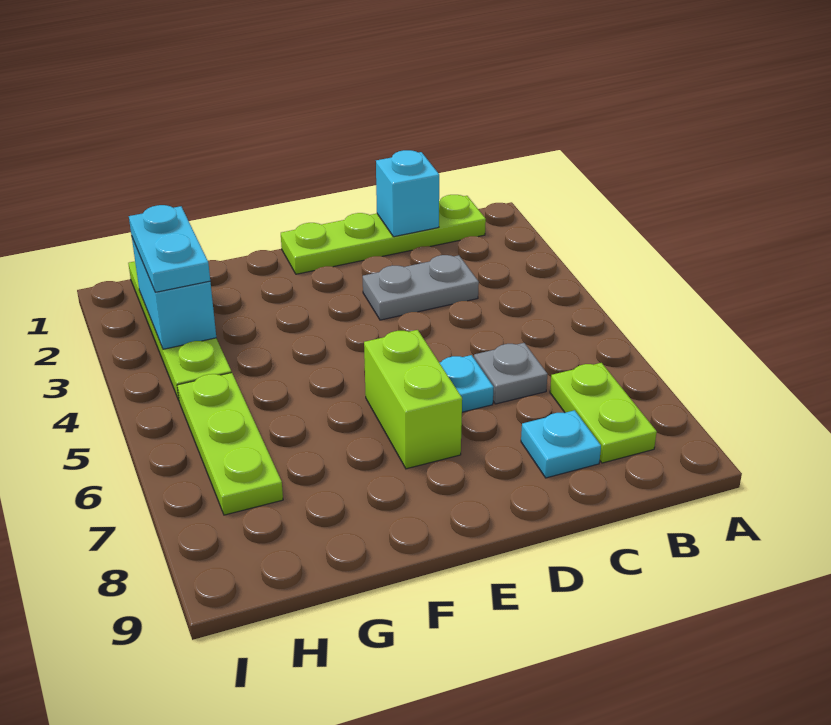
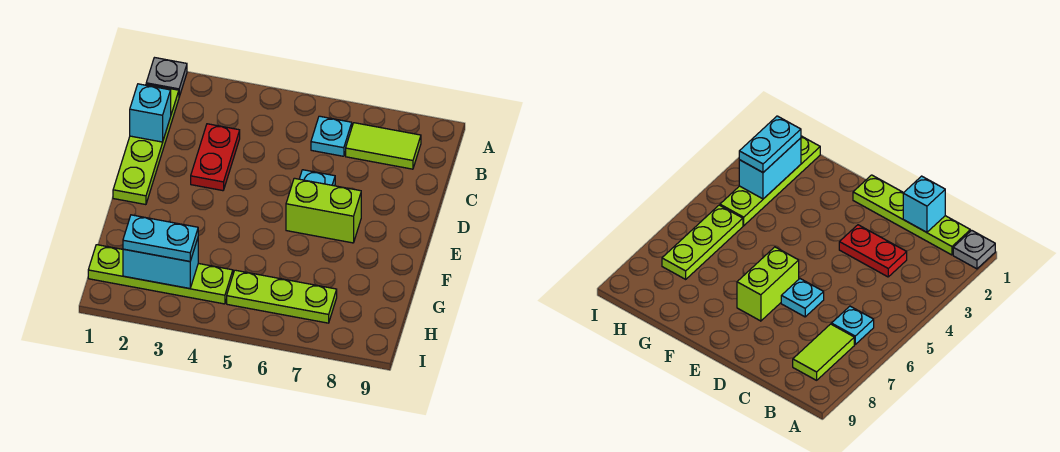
lime 1x2 plate [550,363,657,463] -> lime 1x2 tile [346,123,421,169]
grey 1x2 plate [363,255,479,320] -> red 1x2 plate [191,124,240,191]
grey 1x1 plate [474,343,548,404] -> grey 1x1 plate moved to [146,58,187,97]
cyan 1x1 plate [521,410,601,478] -> cyan 1x1 plate moved to [311,116,352,156]

